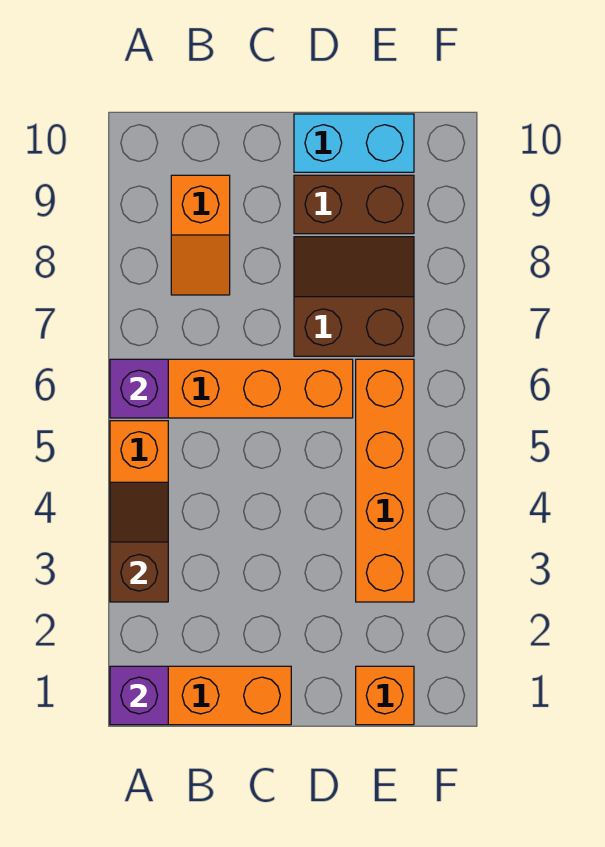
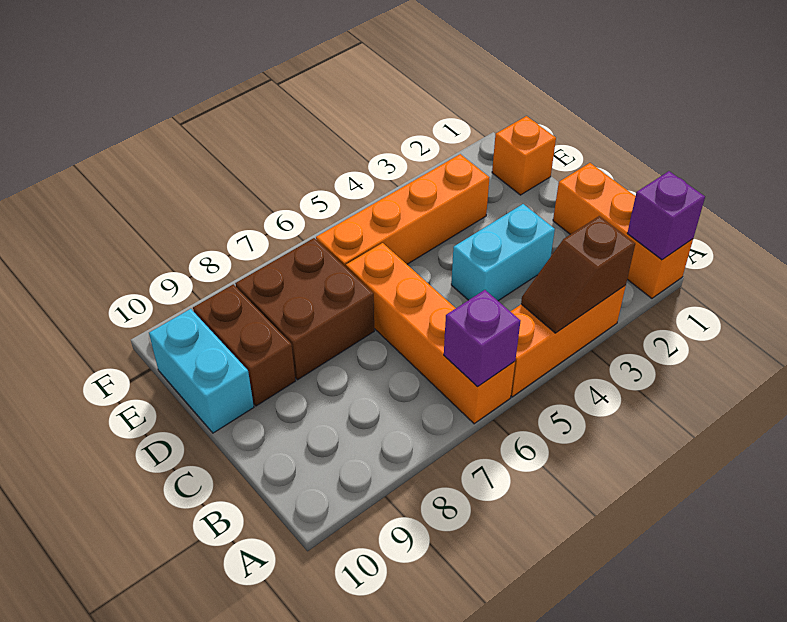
orange 1x2 slope [171,175,230,295] -> none
none -> cyan 1x2 brick [451,204,555,301]
brown 2x2 slope [294,237,414,356] -> brown 2x2 brick [235,238,374,380]

